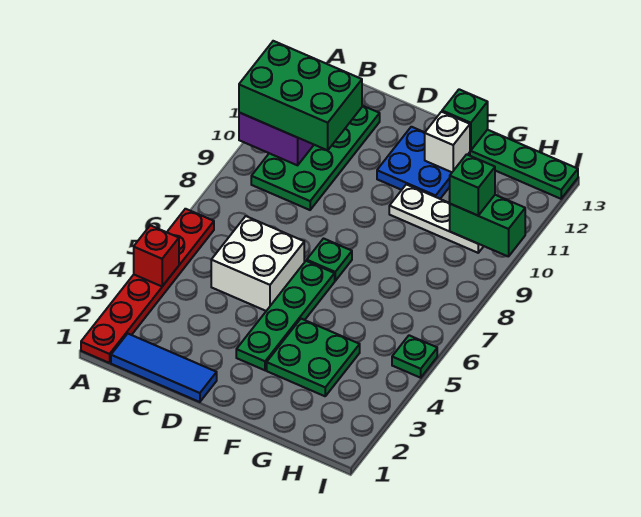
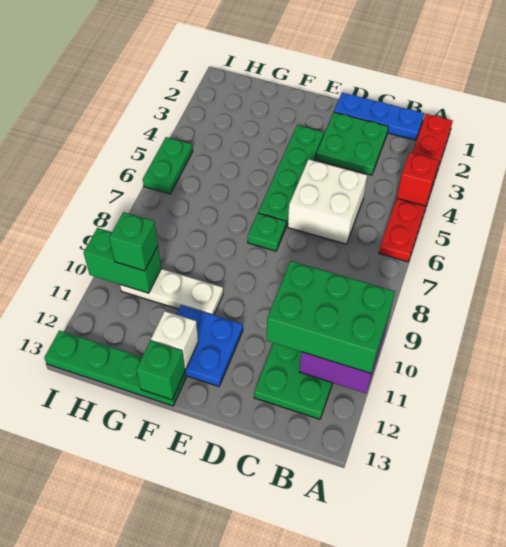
blue 1x3 tile [111,334,217,402] -> blue 1x3 plate [334,93,424,140]
green 2x2 plate [267,319,360,396] -> green 2x2 plate moved to [316,112,388,175]
green 1x1 plate [392,335,437,378] -> green 1x2 plate [143,137,193,194]

